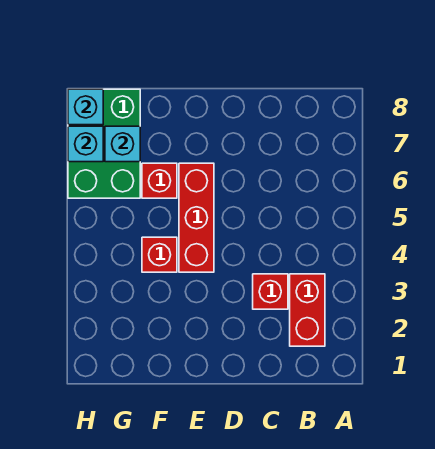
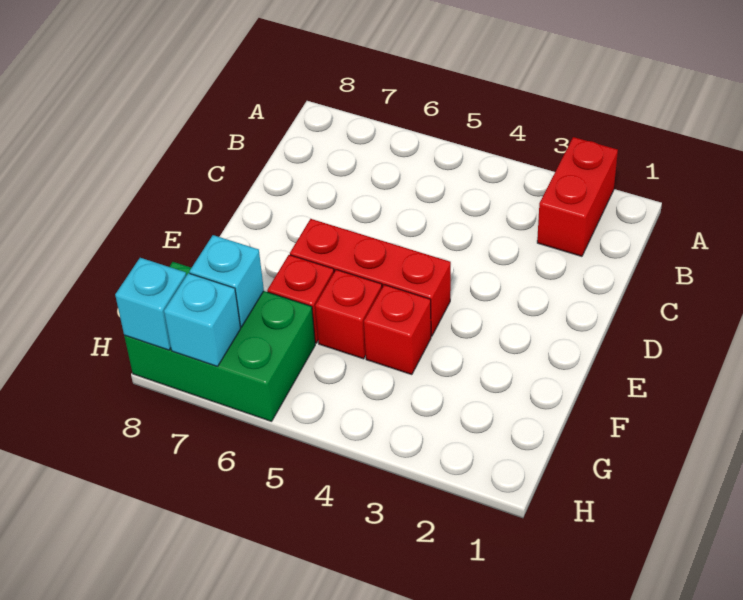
red 1x2 brick [290,274,325,346] -> red 1x2 brick turned to [537,137,618,256]
red 1x1 brick [253,274,288,309] -> red 1x1 brick moved to [315,270,382,359]

